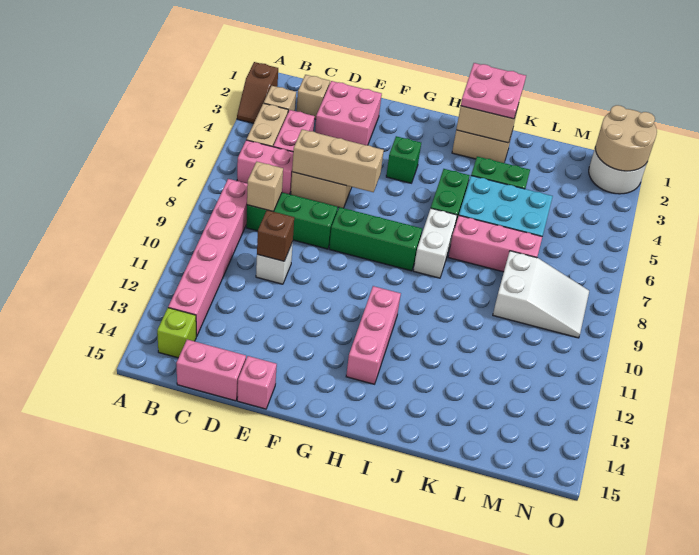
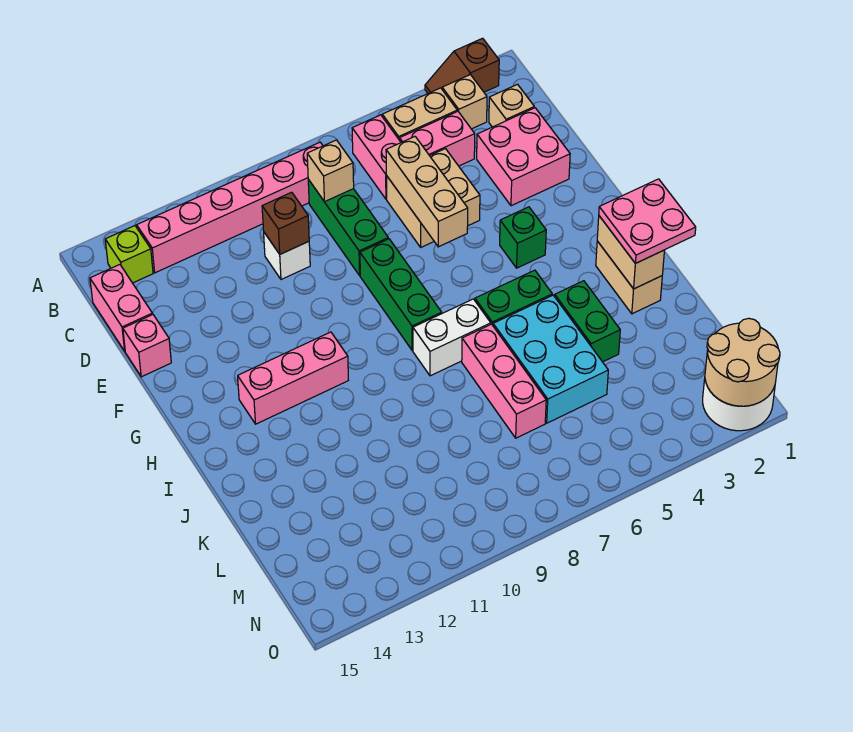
white 2x3 slope [493,251,589,338] -> none

